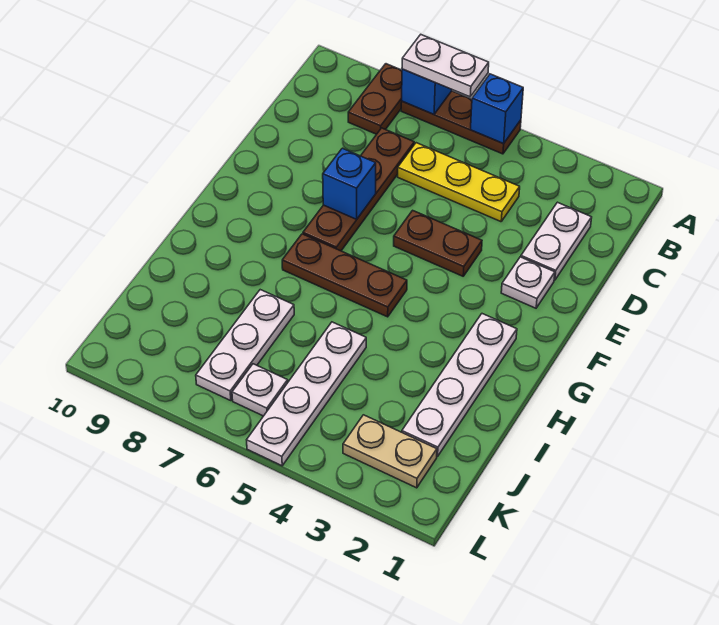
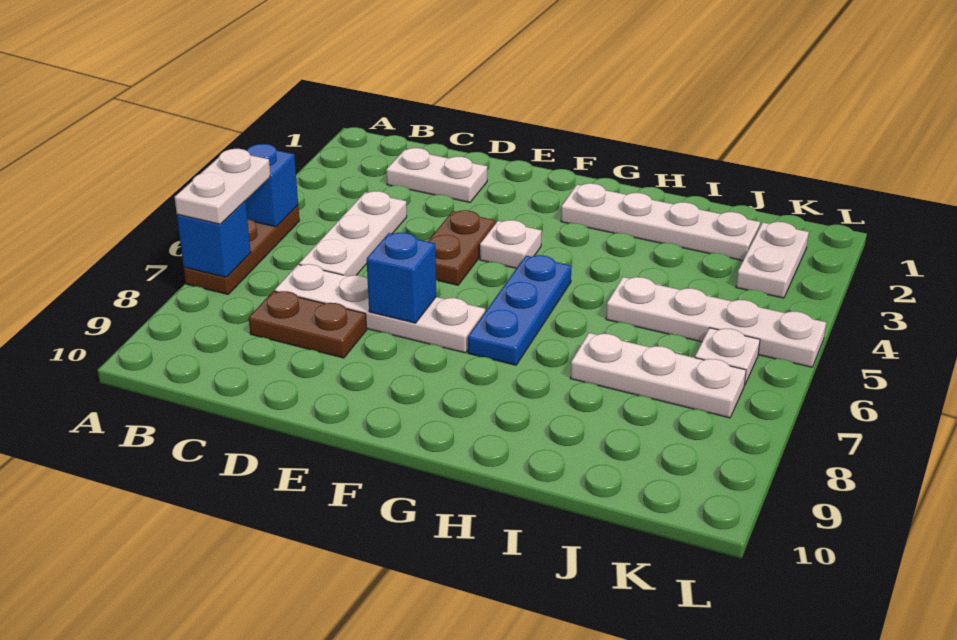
brown 1x2 plate [348,64,402,134] -> brown 1x2 plate moved to [249,291,367,358]
yellow 1x3 plate [398,143,520,222] -> white 1x3 plate [299,191,407,276]
brown 1x4 plate [303,128,414,251] -> white 1x4 plate [275,264,485,353]
white 1x1 plate [501,257,555,308] -> white 1x1 plate moved to [480,220,542,268]
brown 1x3 plate [282,234,407,317] -> blue 1x3 plate [468,255,572,365]
tan 1x2 plate [343,415,437,488] -> white 1x2 plate [736,222,809,298]

